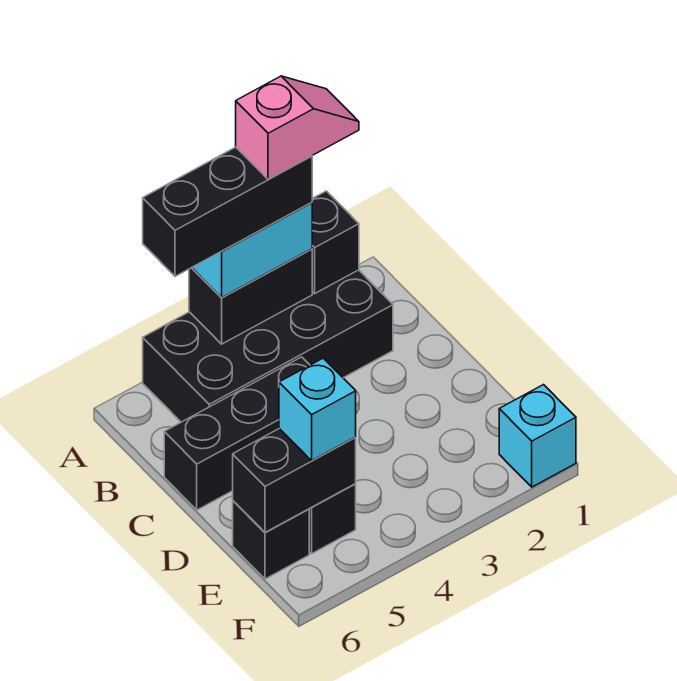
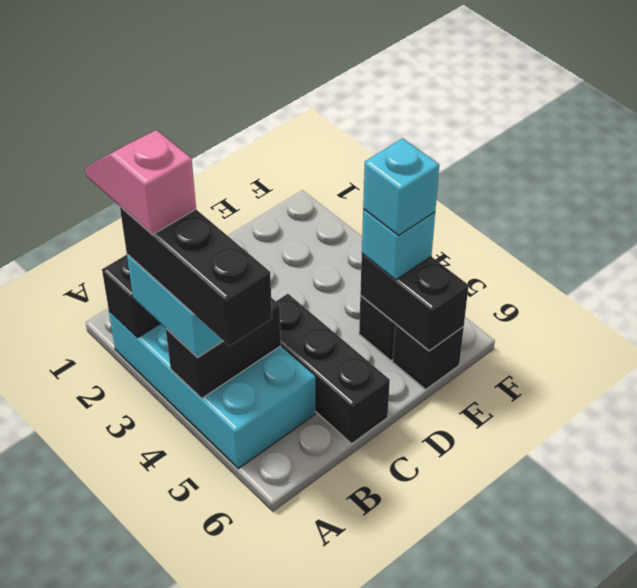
black 2x4 brick [143,270,393,422] -> cyan 2x4 brick [109,311,315,469]
black 1x2 brick [189,249,312,344] -> black 1x2 brick turned to [166,298,281,398]
cyan 1x1 brick [499,385,576,487] -> cyan 1x1 brick moved to [363,138,439,235]

